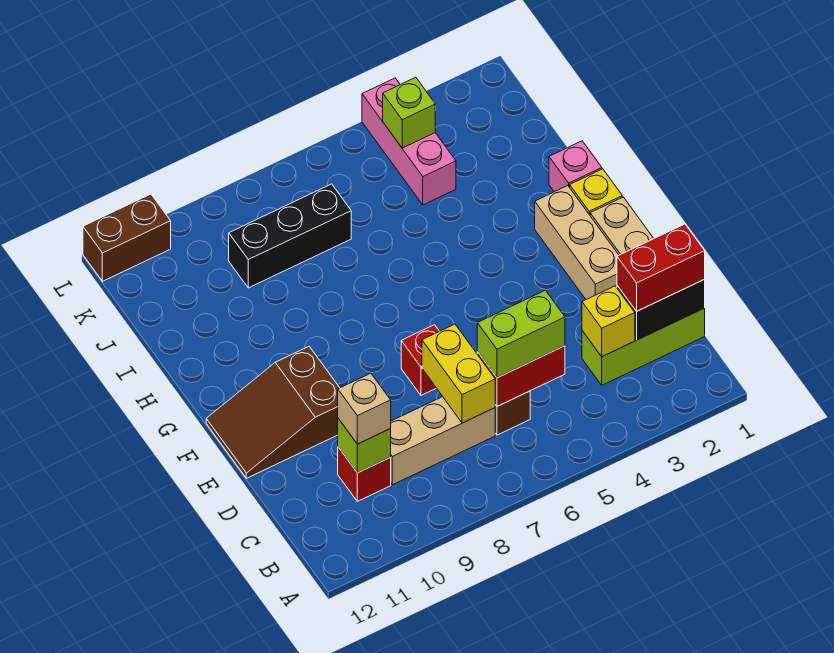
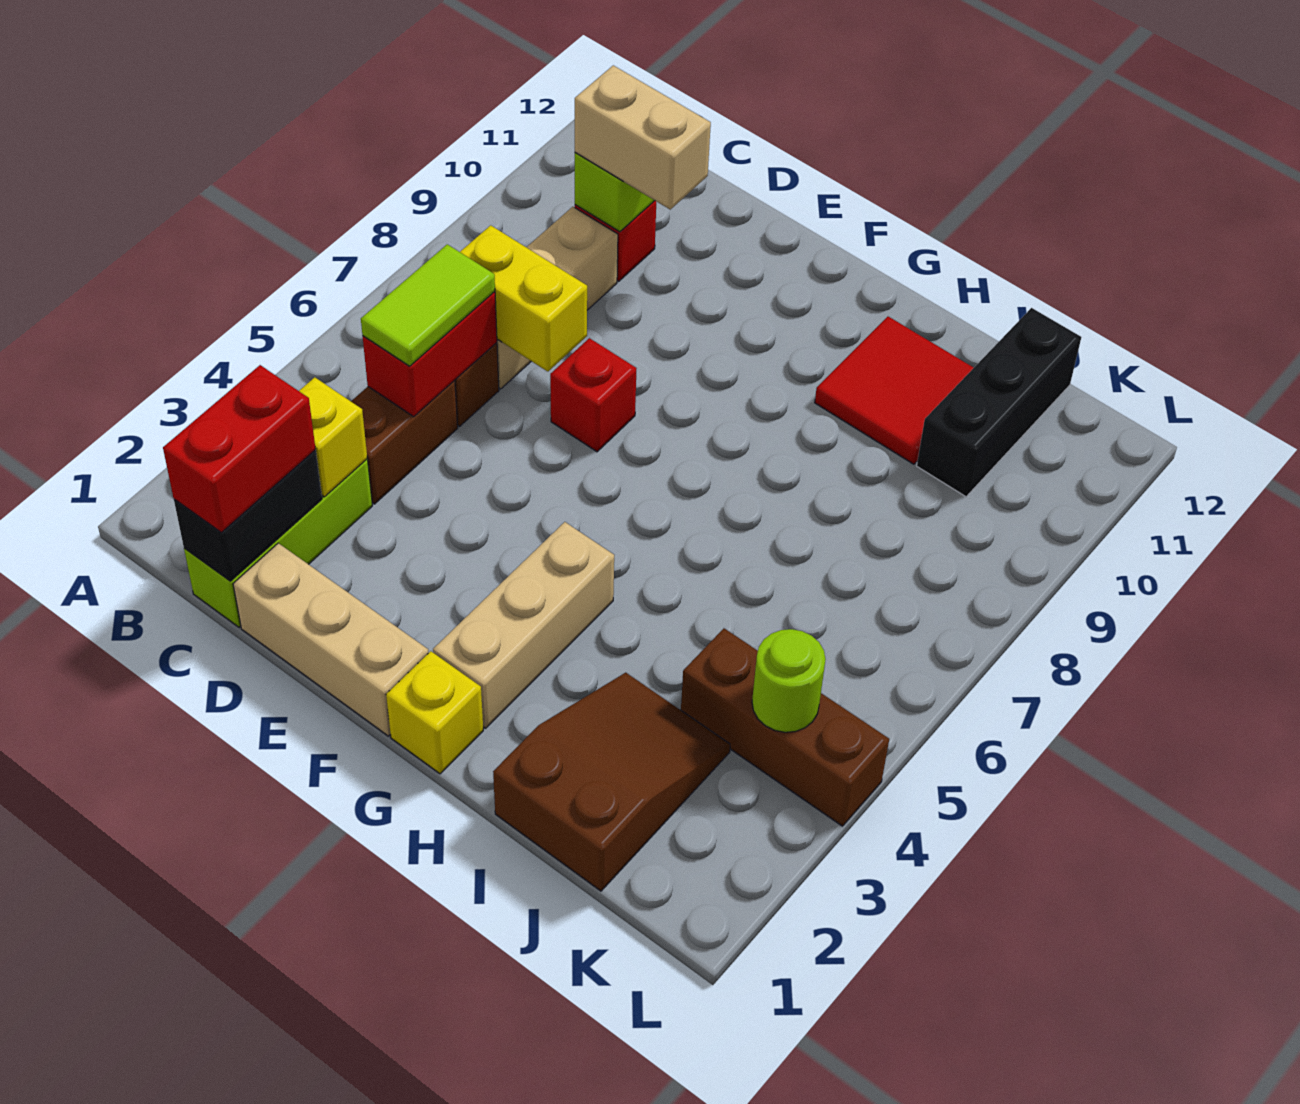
lime 1x2 brick [477,290,565,378] -> lime 1x2 tile [361,244,495,366]
tan 1x1 brick [338,373,391,444] -> tan 1x2 brick [575,65,711,210]
tan 1x3 brick [535,186,619,299] -> tan 1x3 brick turned to [433,522,614,728]
brown 2x3 slope [206,347,340,478] -> brown 2x3 slope moved to [493,673,730,891]
pink 1x1 brick [549,141,602,192] -> none
none -> red 2x2 tile [815,317,974,464]
pink 1x3 brick [362,78,456,205] -> brown 1x3 brick [681,628,889,826]
black 1x3 brick [229,184,351,288] -> black 1x3 brick moved to [917,308,1081,497]
lime 1x1 brick [383,77,435,148] -> lime 1x1 round brick [752,629,826,732]
brown 1x2 brick [83,194,171,281] -> brown 1x2 brick moved to [351,380,458,504]

